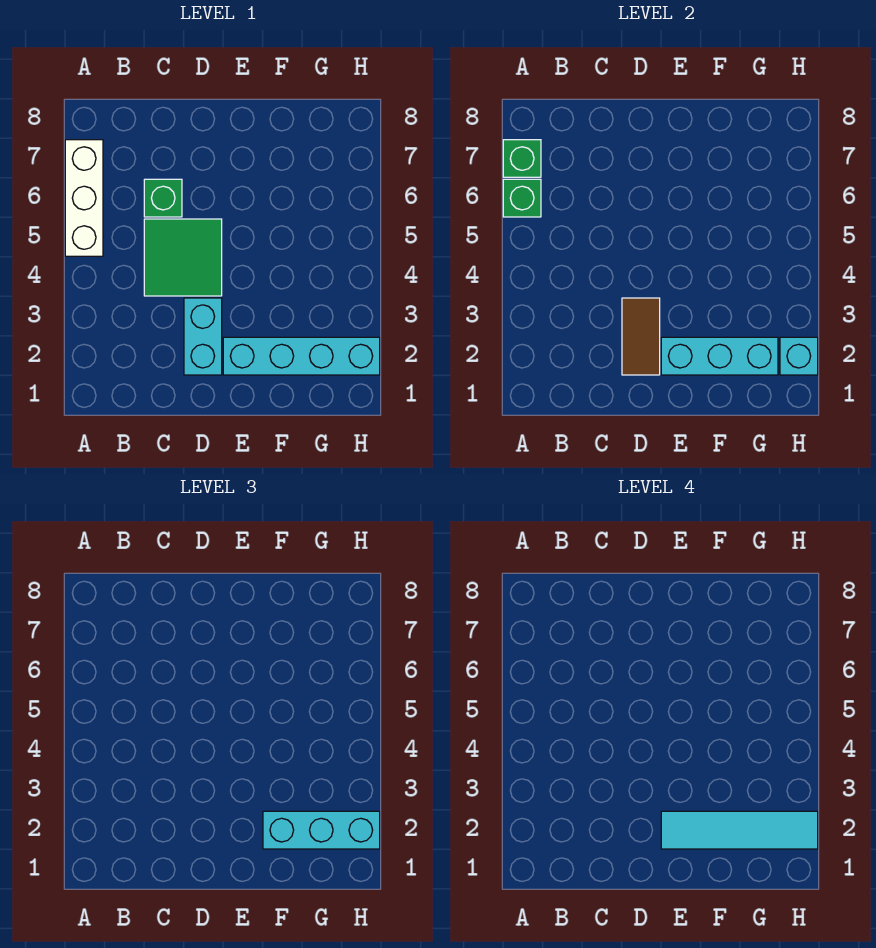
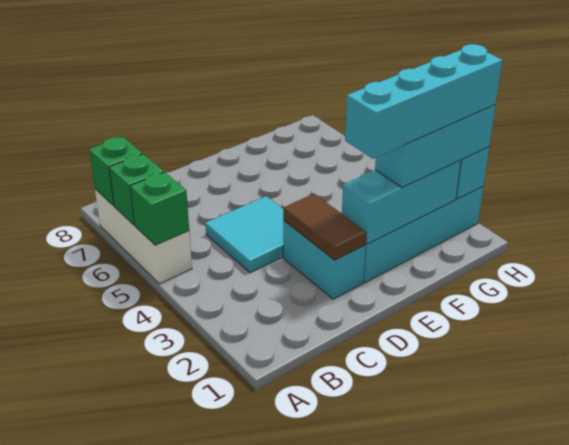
green 2x2 tile [144,219,222,296] -> cyan 2x2 tile [205,196,284,273]
green 1x1 brick [144,179,182,217] -> green 1x1 brick moved to [130,172,189,245]
cyan 1x4 tile [661,811,818,849] -> cyan 1x4 brick [345,44,502,159]

